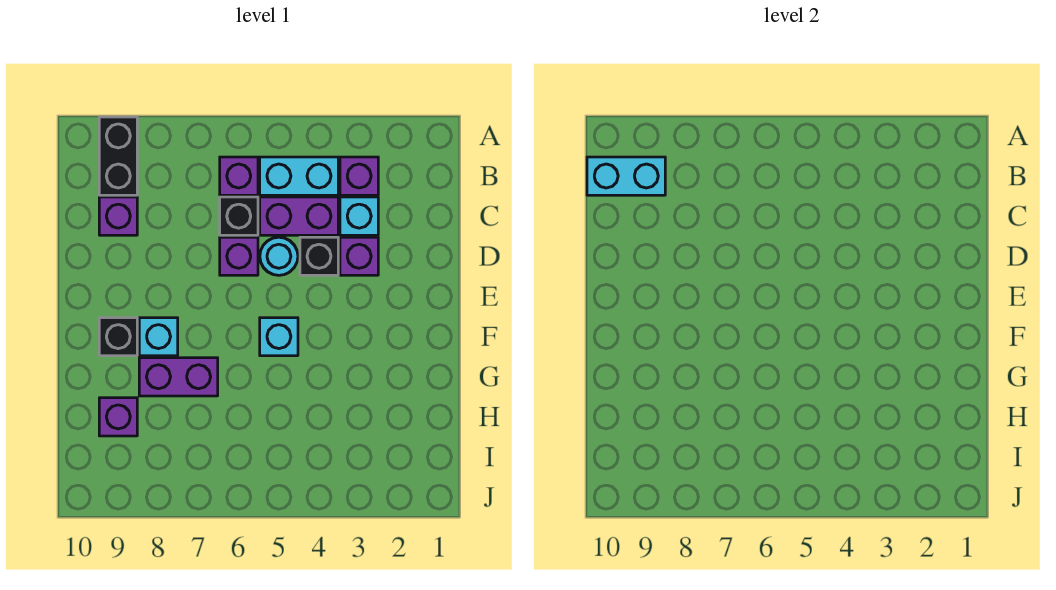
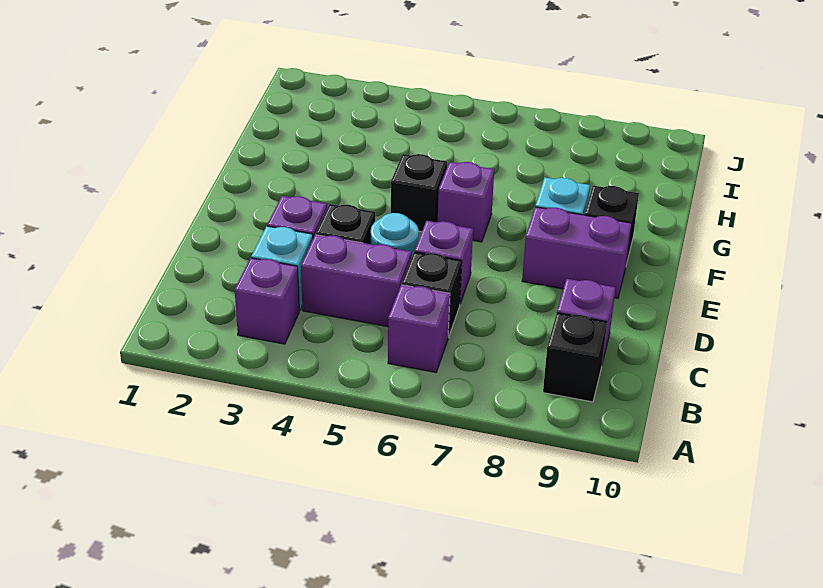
black 1x2 brick [99,117,137,195] -> black 1x1 brick [543,313,607,402]
cyan 1x2 brick [260,157,338,195] -> none
cyan 1x2 brick [587,157,665,195] -> none
cyan 1x1 brick [260,318,298,356] -> black 1x1 brick [391,154,447,232]
purple 1x2 brick [139,358,218,396] -> purple 1x2 brick moved to [522,207,632,298]
purple 1x1 brick [99,398,137,436] -> purple 1x1 brick moved to [438,162,494,242]

